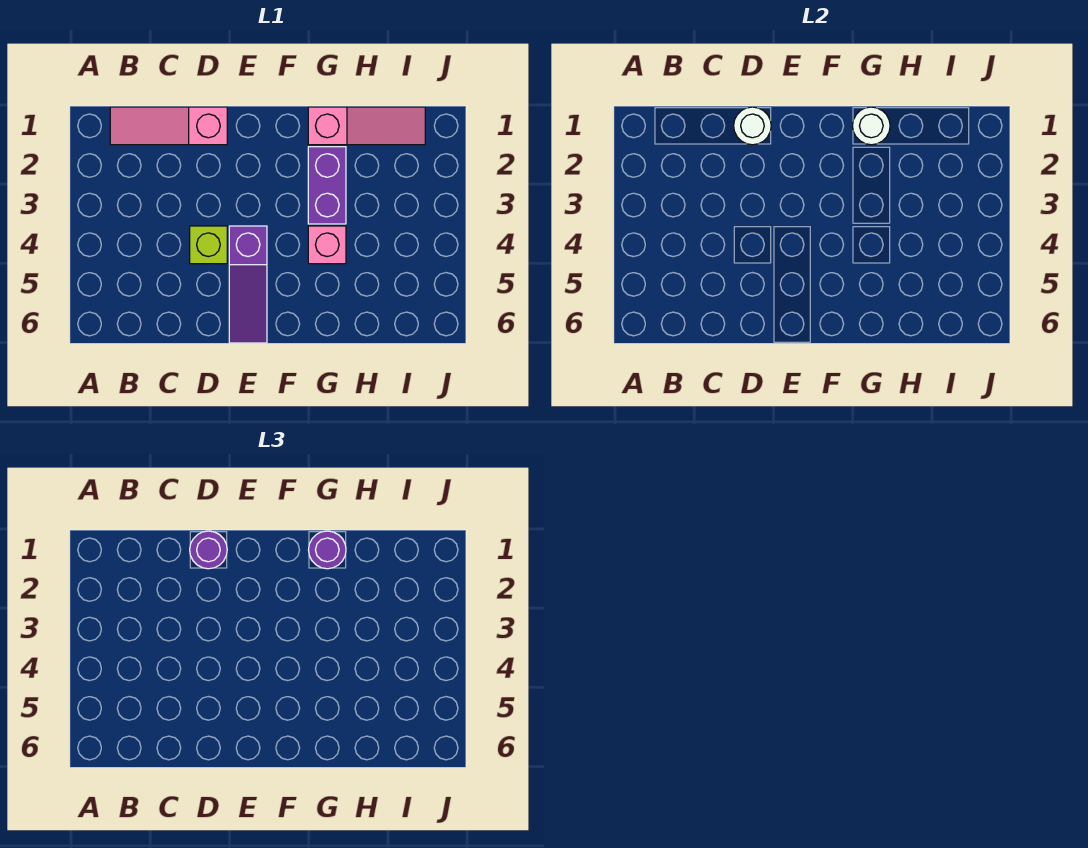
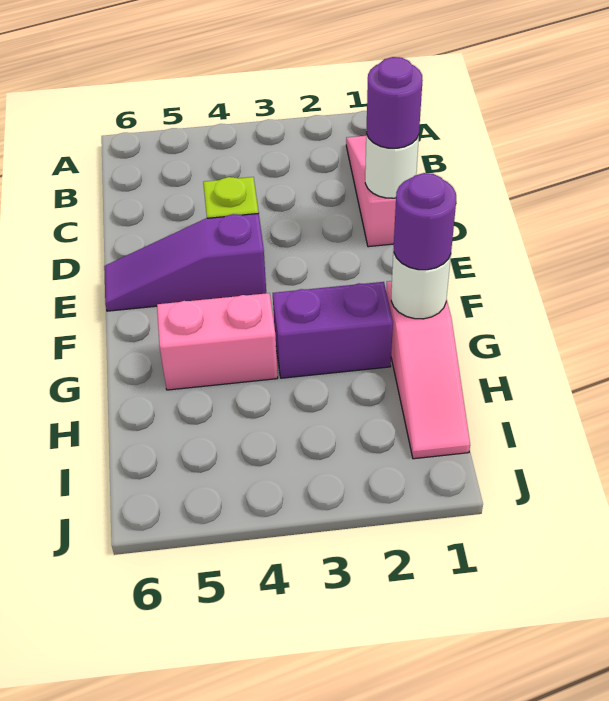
pink 1x1 brick [308,226,346,264] -> pink 1x2 brick [157,293,278,390]

